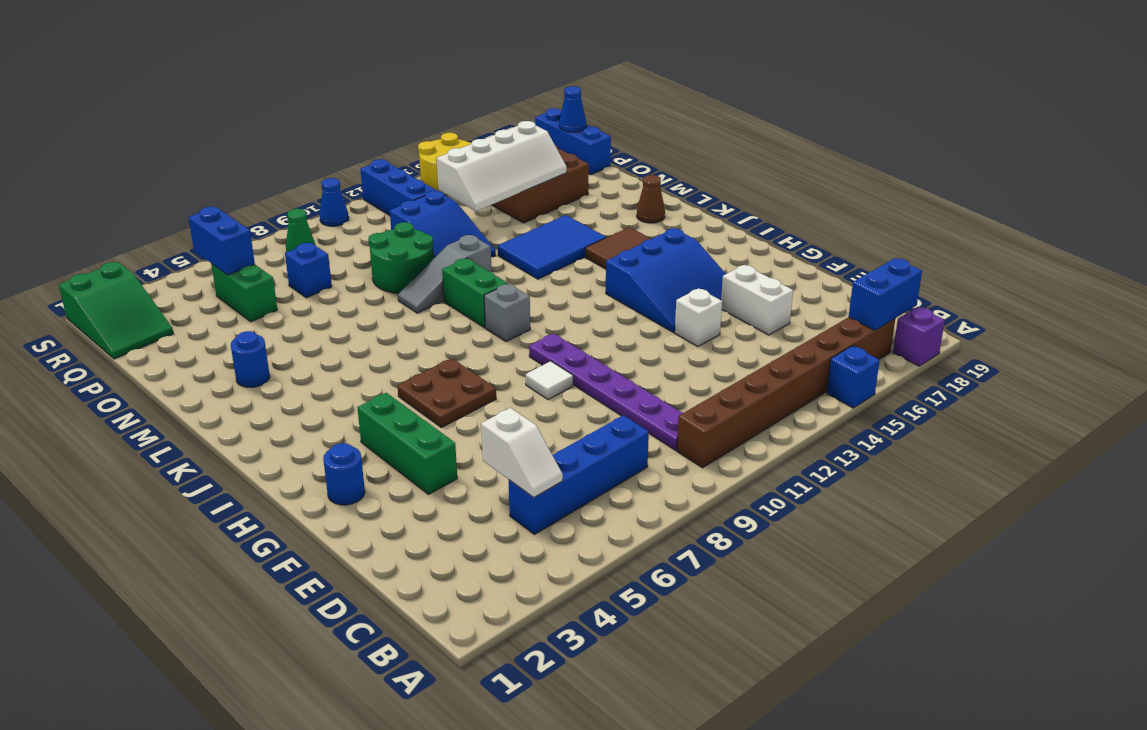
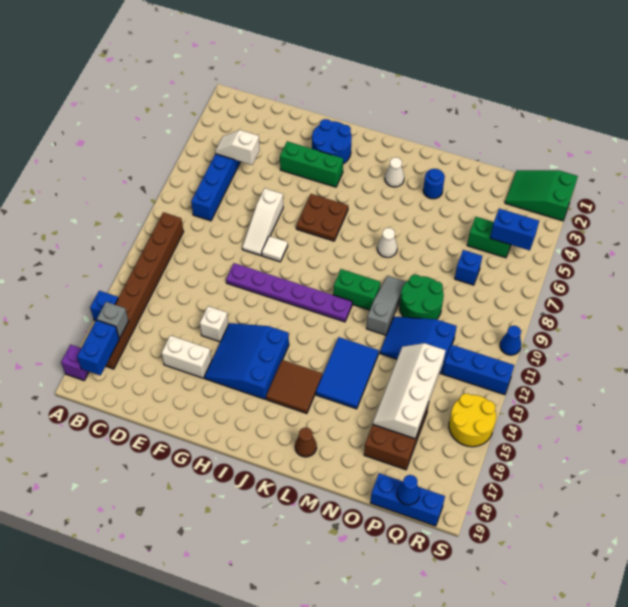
purple 1x6 plate [529,334,683,450] -> purple 1x6 plate moved to [226,263,352,322]
none -> white 1x3 slope [242,188,283,256]
blue 1x1 round brick [323,443,365,505] -> blue 2x2 round brick [312,119,352,164]
grey 1x1 brick [484,284,530,342] -> grey 1x1 brick moved to [97,302,128,338]
none -> white 1x1 cone [385,157,404,187]
none -> white 1x1 cone [377,228,397,257]
green 1x1 cone [286,209,315,252] -> none

